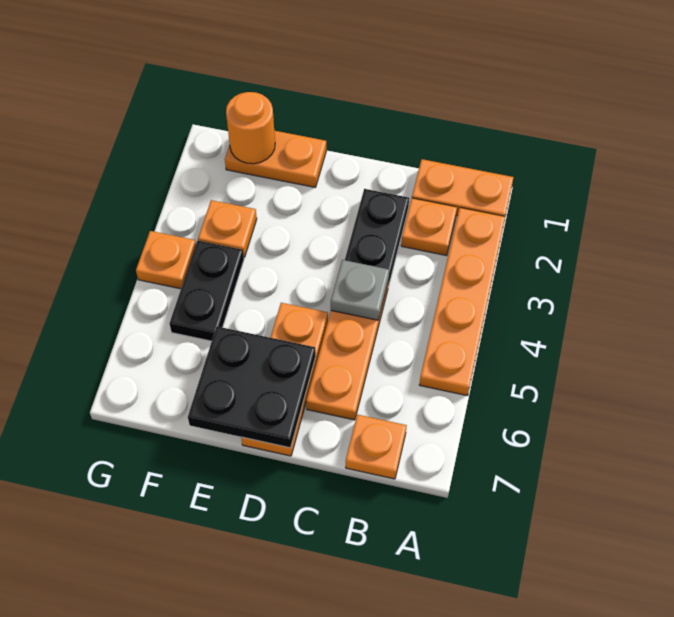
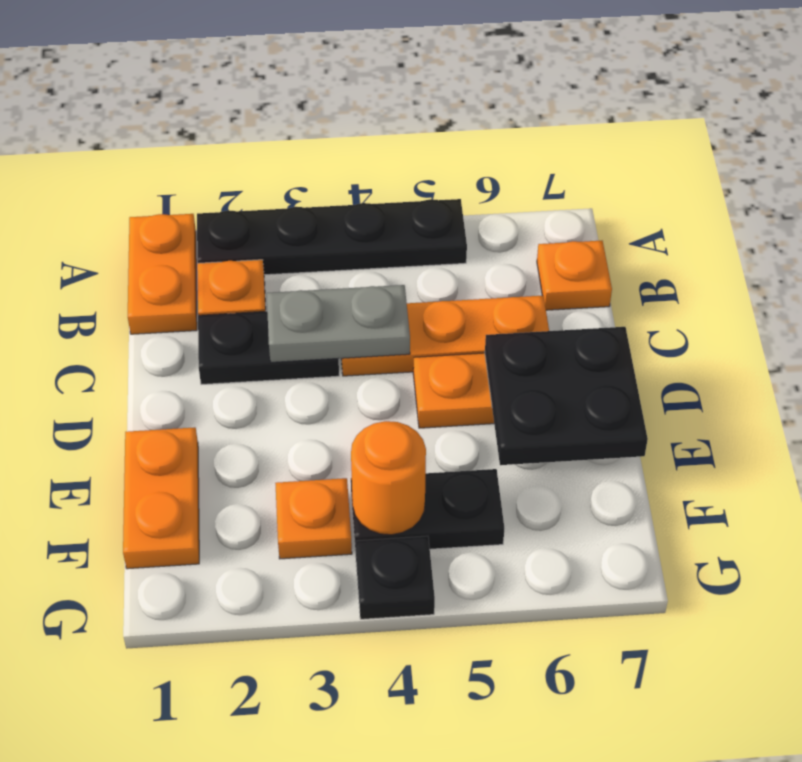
orange 1x4 plate [419,208,505,396] -> black 1x4 plate [197,199,467,275]
grey 1x1 plate [331,260,389,320] -> grey 1x2 plate [267,285,410,362]
orange 1x1 round brick [226,92,275,164] -> orange 1x1 round brick moved to [351,421,426,535]
orange 1x1 plate [136,231,196,289] -> black 1x1 plate [355,536,435,619]

